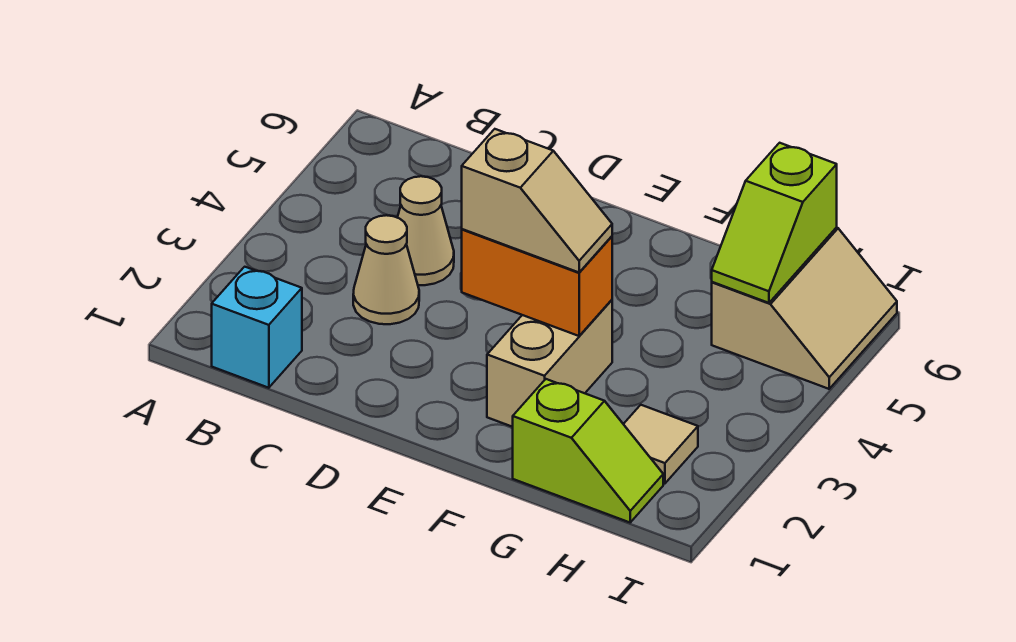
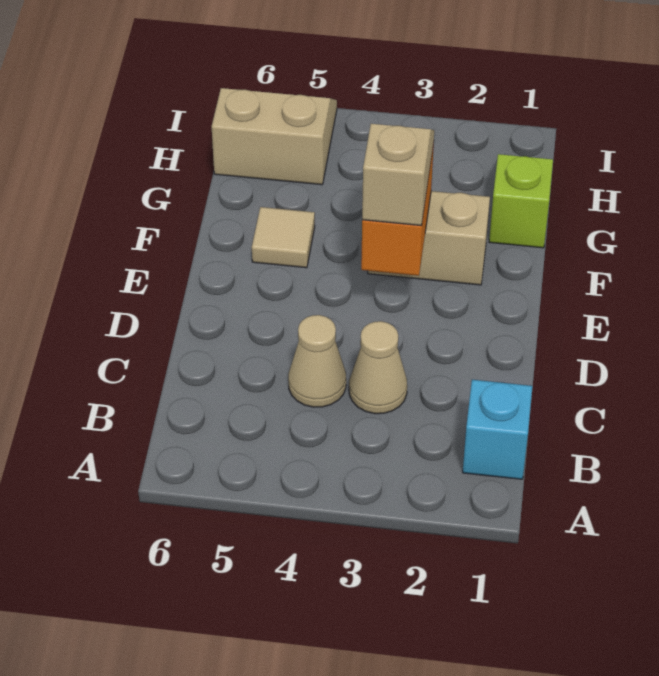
tan 1x1 tile [624,405,698,484] -> tan 1x1 tile moved to [252,207,315,268]
lime 1x2 slope [712,143,837,303] -> none

